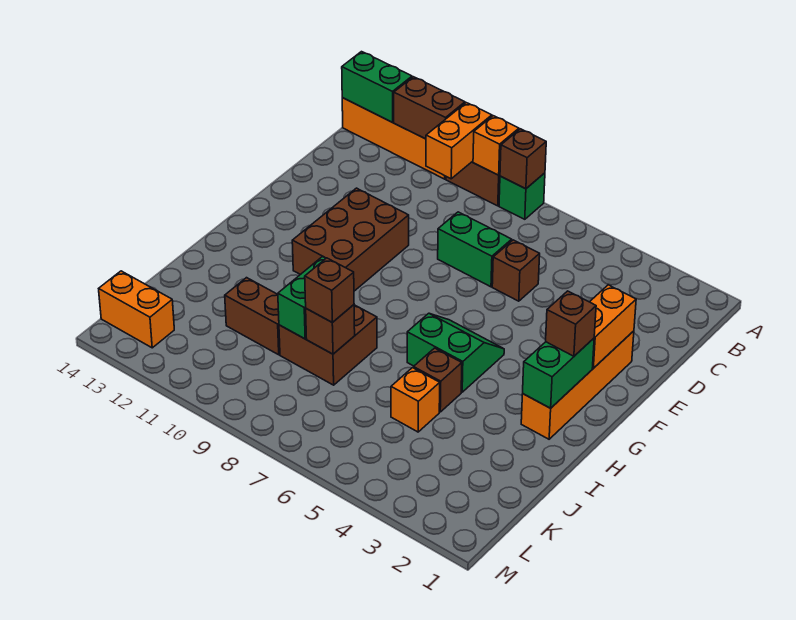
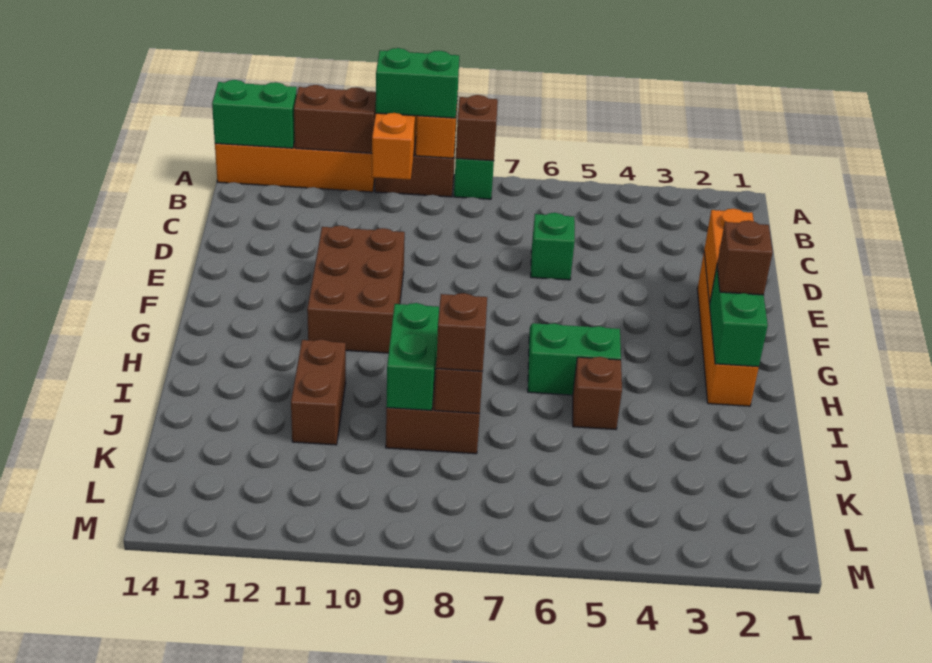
brown 1x1 brick [492,240,540,301] -> green 1x1 brick [531,213,575,280]
green 1x2 brick [438,212,512,287] -> green 1x2 brick moved to [376,48,459,118]
orange 1x1 brick [391,368,440,432] -> none
brown 1x2 brick [225,278,280,355] -> brown 1x2 brick turned to [291,339,346,445]
orange 1x2 brick [99,271,174,348] -> none

